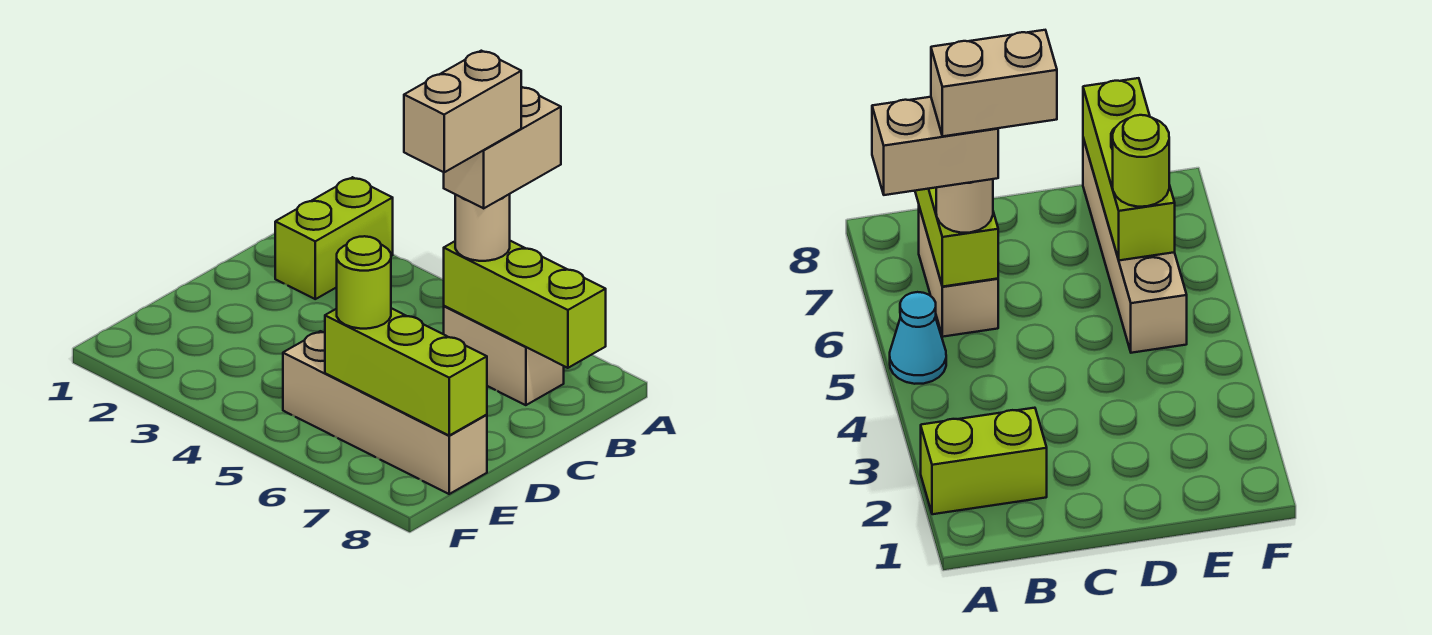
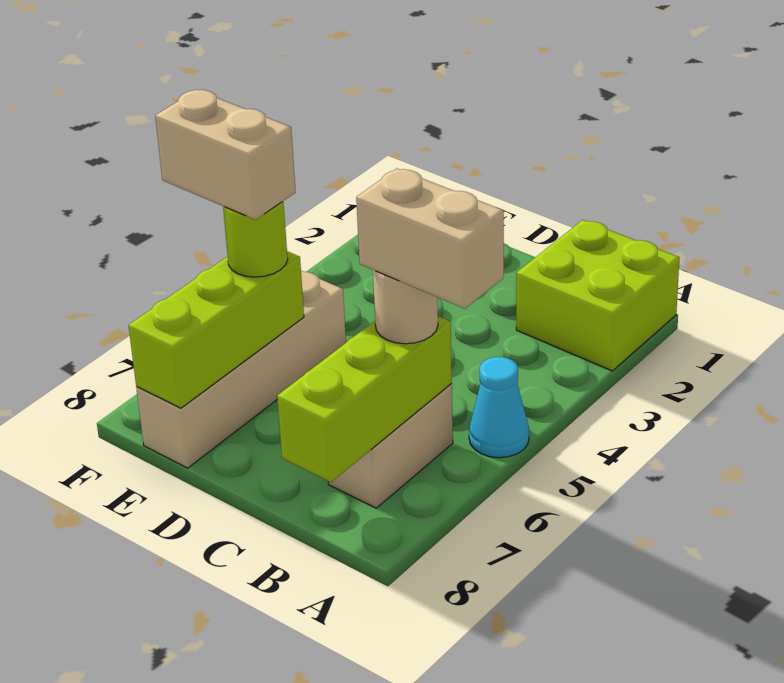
lime 1x2 brick [275,177,393,299] -> lime 2x2 brick [516,220,679,371]
tan 1x2 brick [404,51,521,172] -> tan 1x2 brick moved to [155,90,296,220]

